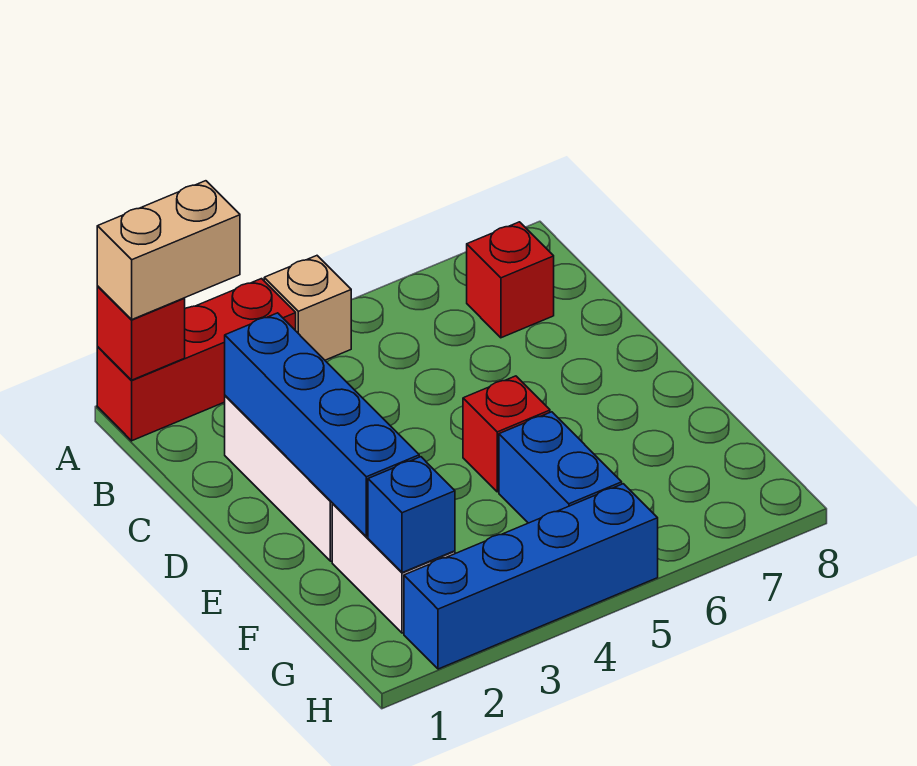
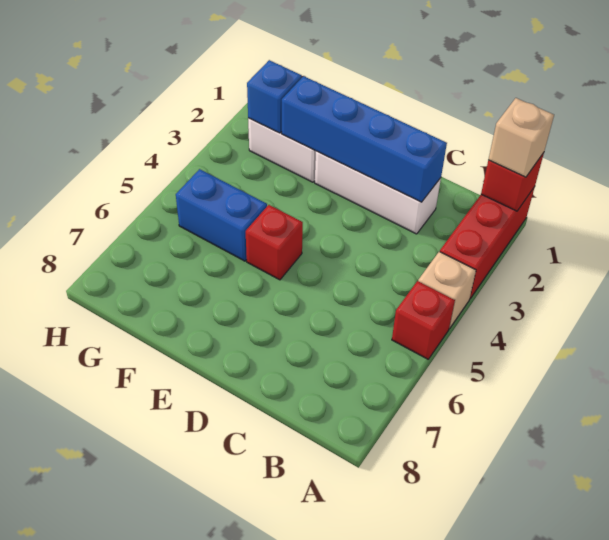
tan 1x2 brick [97,181,240,319] -> tan 1x1 brick [488,98,554,177]
red 1x1 brick [467,222,554,338] -> red 1x1 brick moved to [392,281,455,359]
blue 1x4 brick [404,484,658,669] -> none

